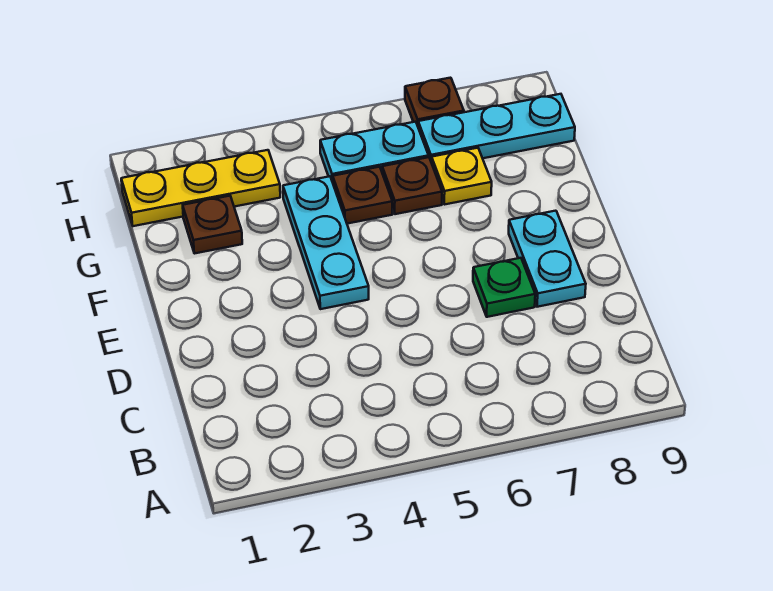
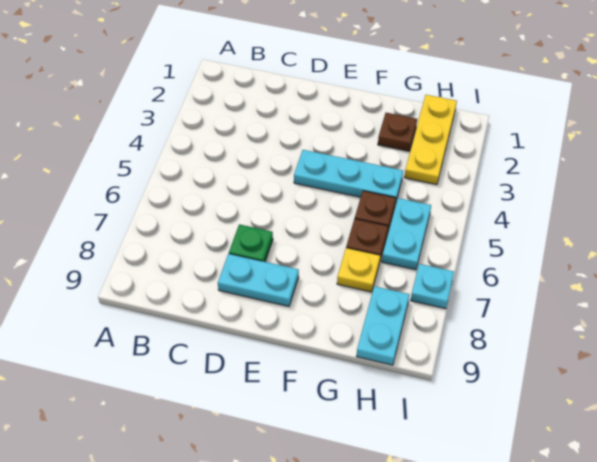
cyan 1x3 plate [418,94,575,163] -> cyan 1x2 plate [356,286,410,365]
brown 1x1 plate [405,78,464,126] -> cyan 1x1 plate [411,264,454,309]

